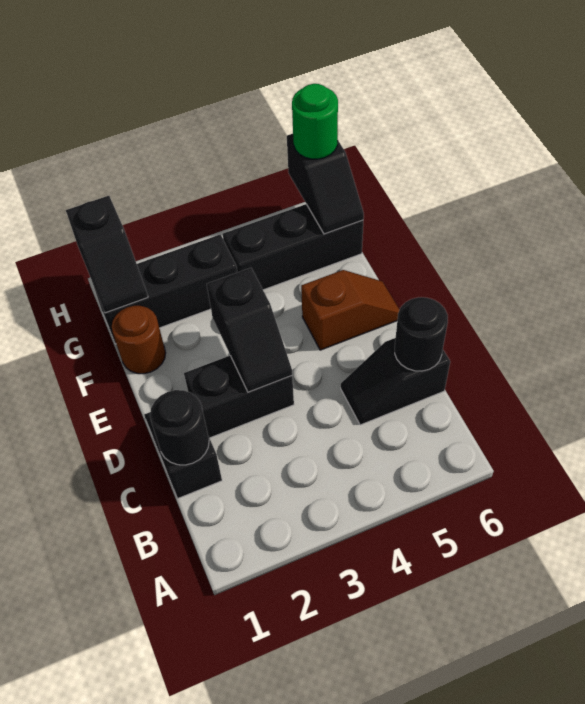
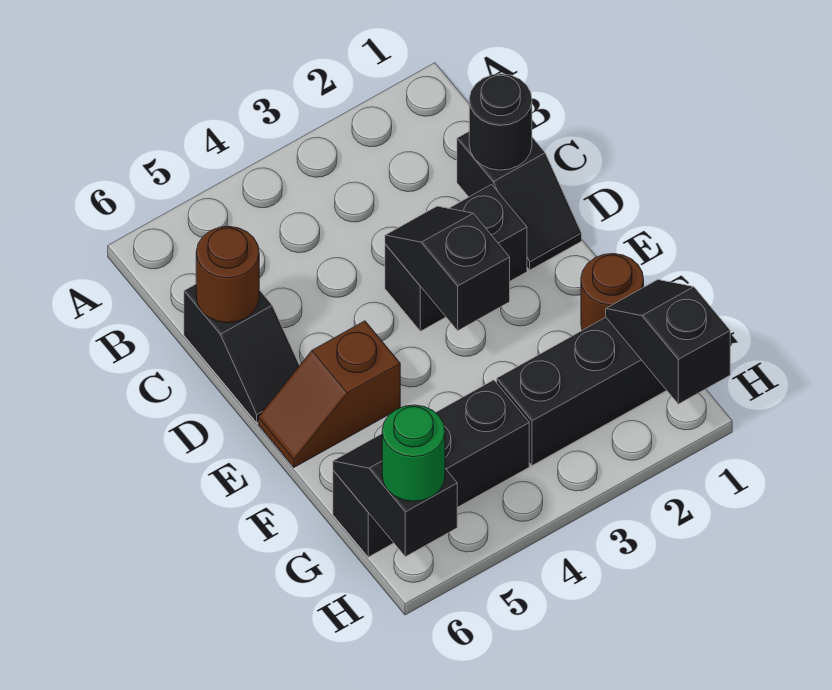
black 1x2 slope [341,338,450,425] -> black 1x2 slope turned to [184,284,300,423]
black 1x1 round brick [395,297,448,371] -> brown 1x1 round brick [196,226,259,323]

